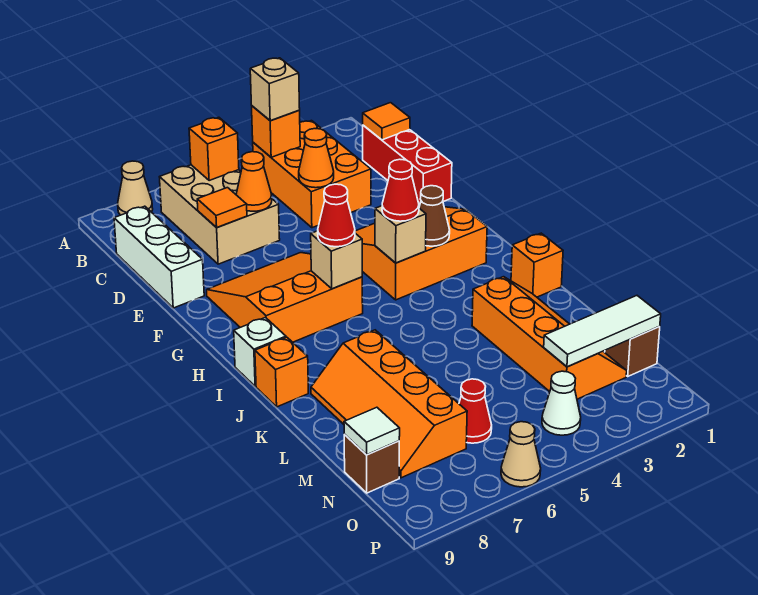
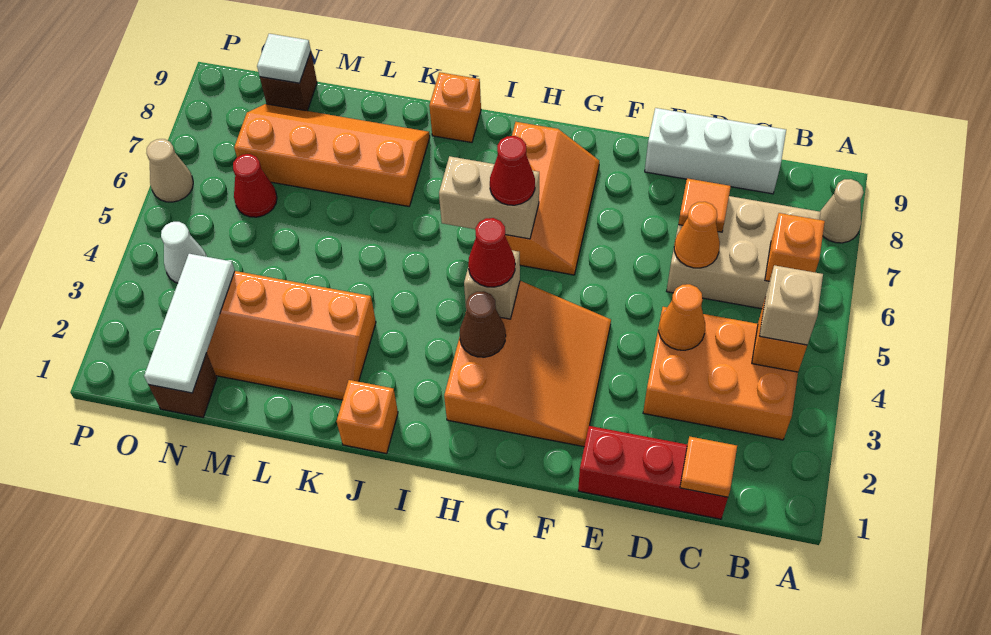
orange 3x3 slope [207,253,363,342] -> orange 2x3 slope [505,122,599,275]
tan 1x1 brick [311,231,362,289] -> tan 1x2 brick [439,156,539,239]
white 1x1 brick [234,318,286,386] -> none

